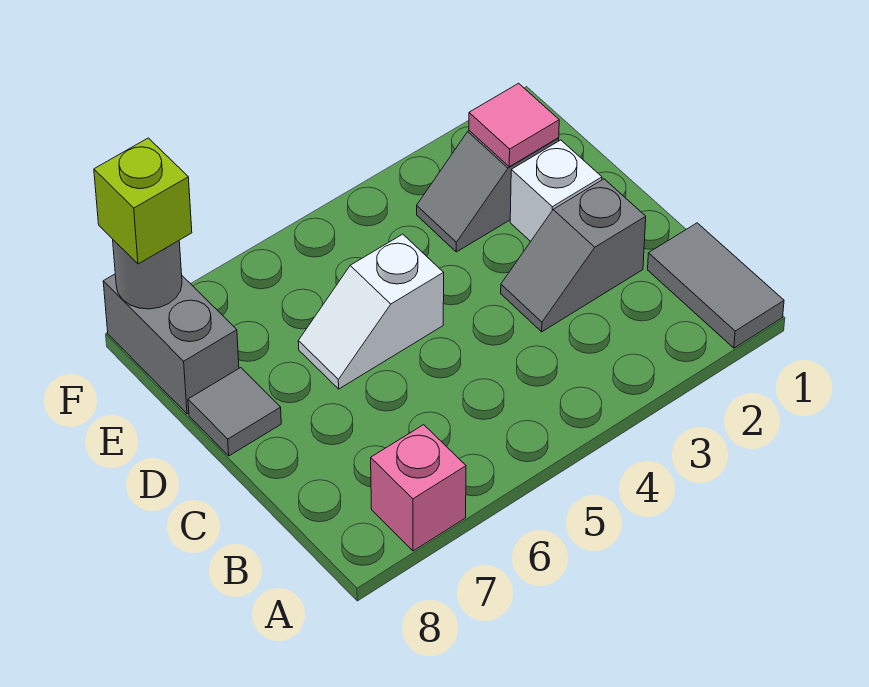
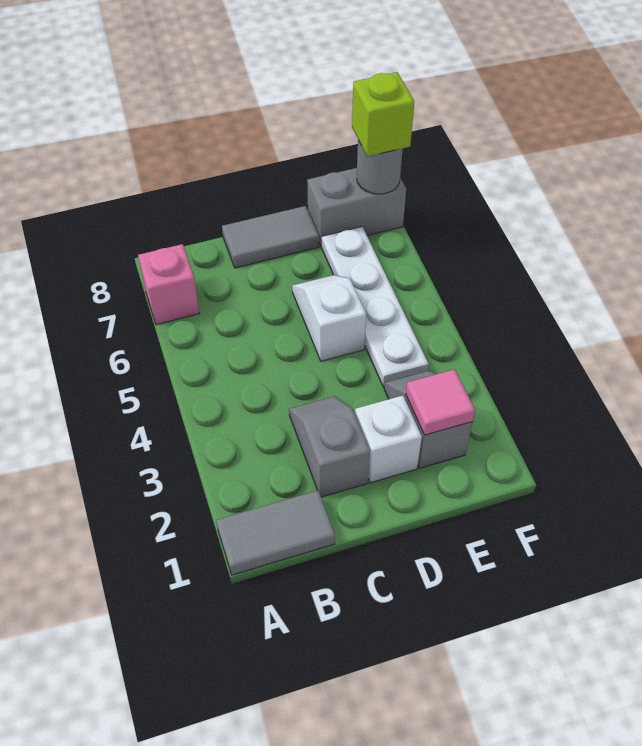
grey 1x1 tile [188,368,281,456] -> grey 1x2 tile [222,206,319,268]
none -> white 1x4 plate [322,227,429,387]

